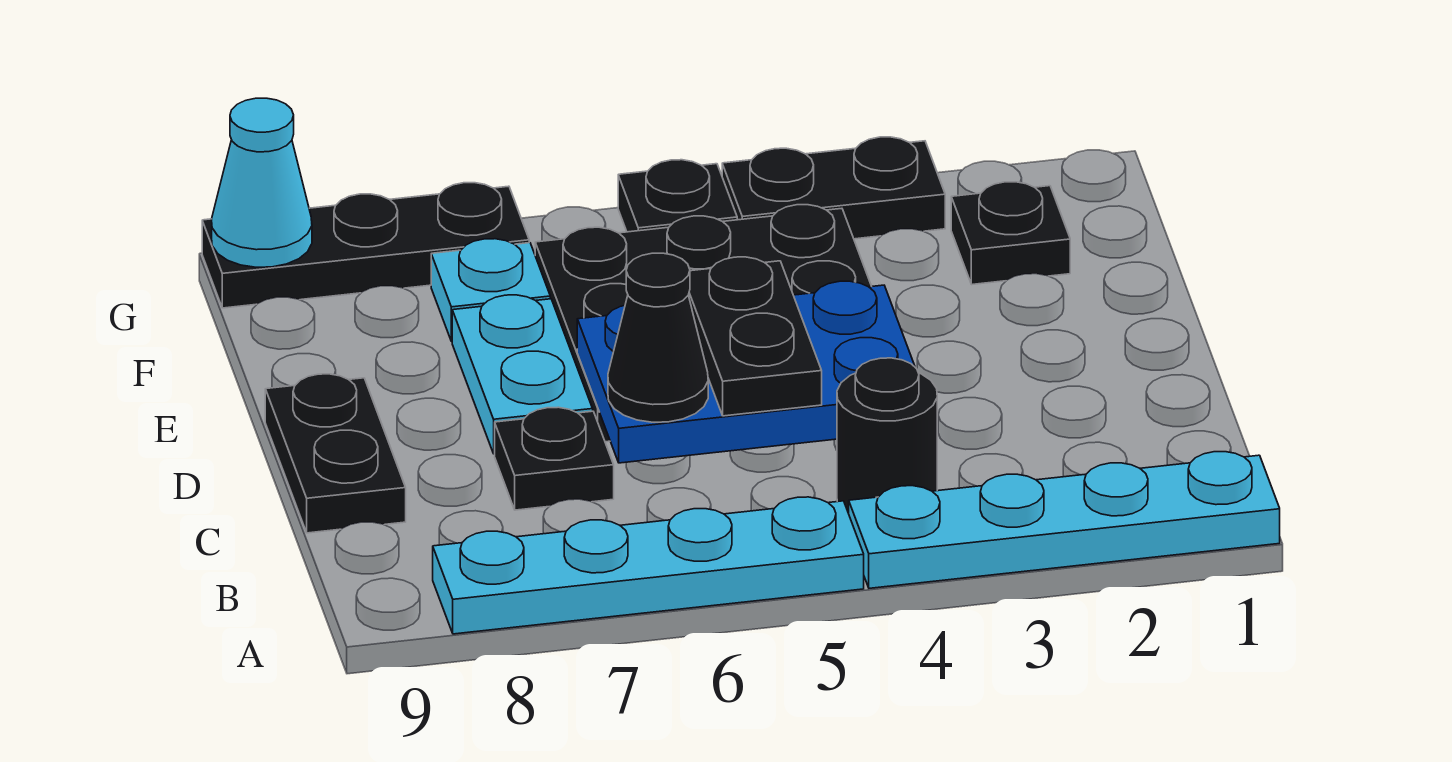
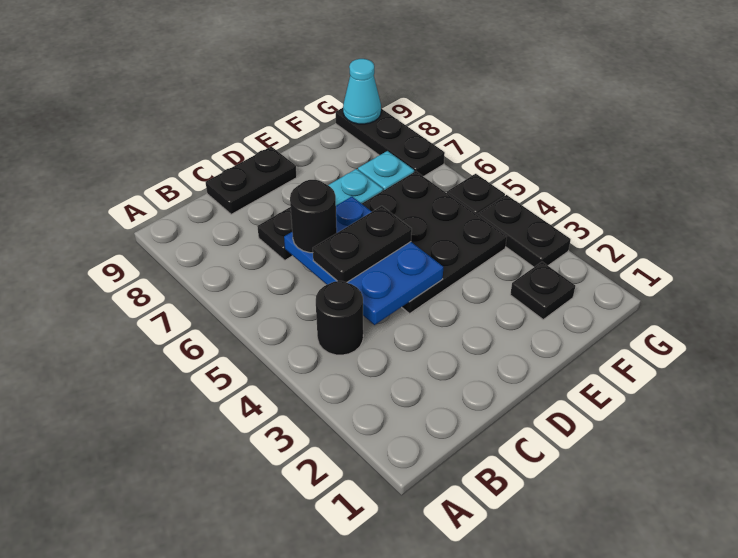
cyan 1x4 plate [849,452,1280,588] -> none
cyan 1x4 plate [433,497,864,634] -> none
black 1x1 cone [608,253,708,422] -> black 1x1 round brick [290,180,337,253]

